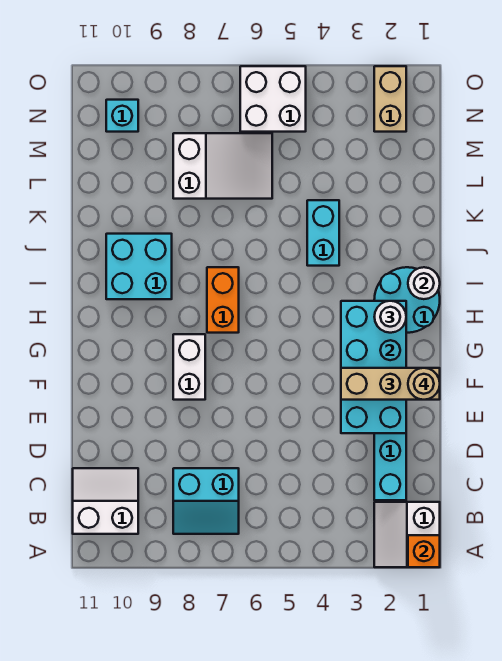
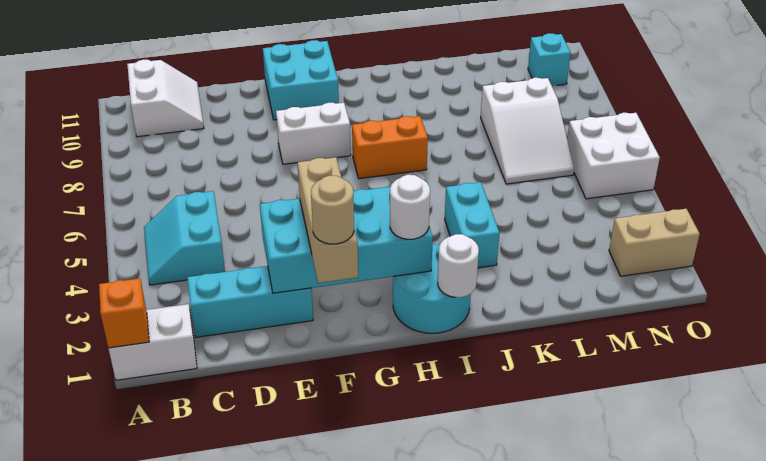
cyan 2x2 slope [173,468,239,534] -> cyan 2x2 slope moved to [144,191,225,285]
cyan 2x2 brick [106,234,172,299] -> cyan 2x2 brick moved to [263,40,339,120]
cyan 1x2 brick [307,200,339,266] -> cyan 1x2 brick turned to [445,182,500,268]

